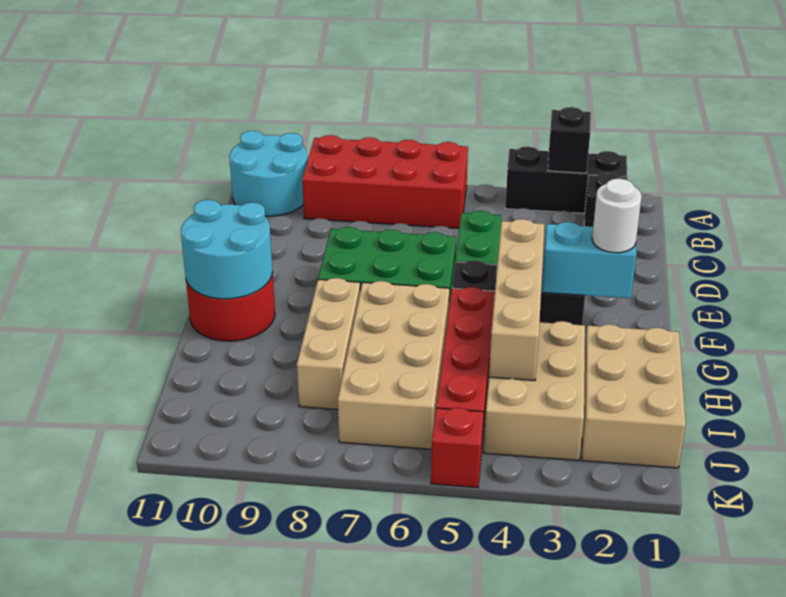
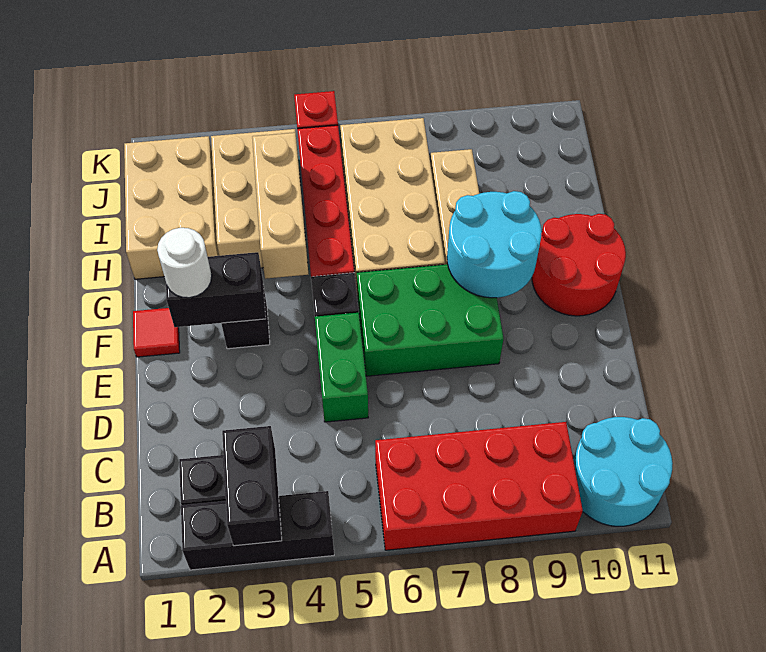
black 1x1 brick [548,107,591,173] -> black 1x2 brick [222,426,282,546]
none -> red 1x1 tile [133,308,180,357]
cyan 1x2 brick [542,222,636,298] -> black 1x2 brick [166,252,266,327]
tan 1x4 brick [489,219,544,381] -> tan 1x3 brick [252,133,308,279]
cyan 2x2 round brick [181,200,273,299] -> cyan 2x2 round brick moved to [447,191,542,298]

